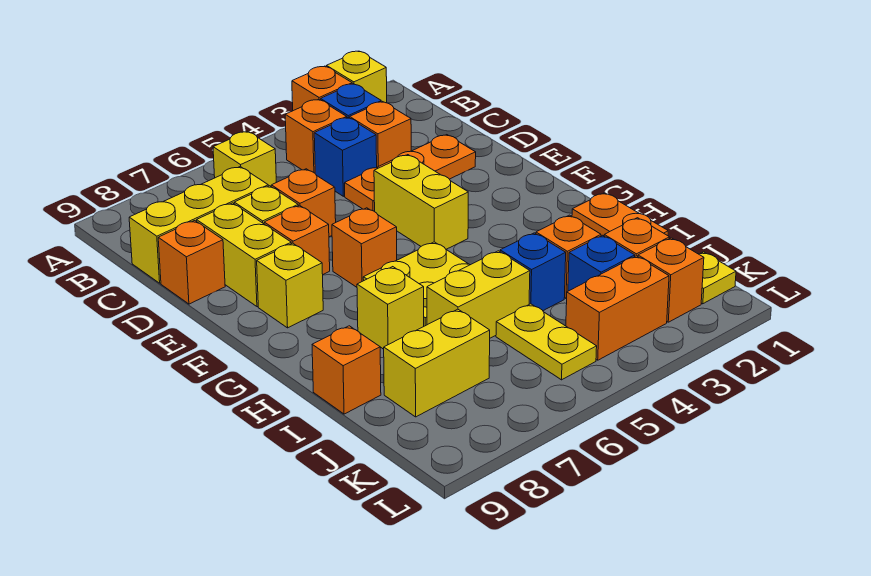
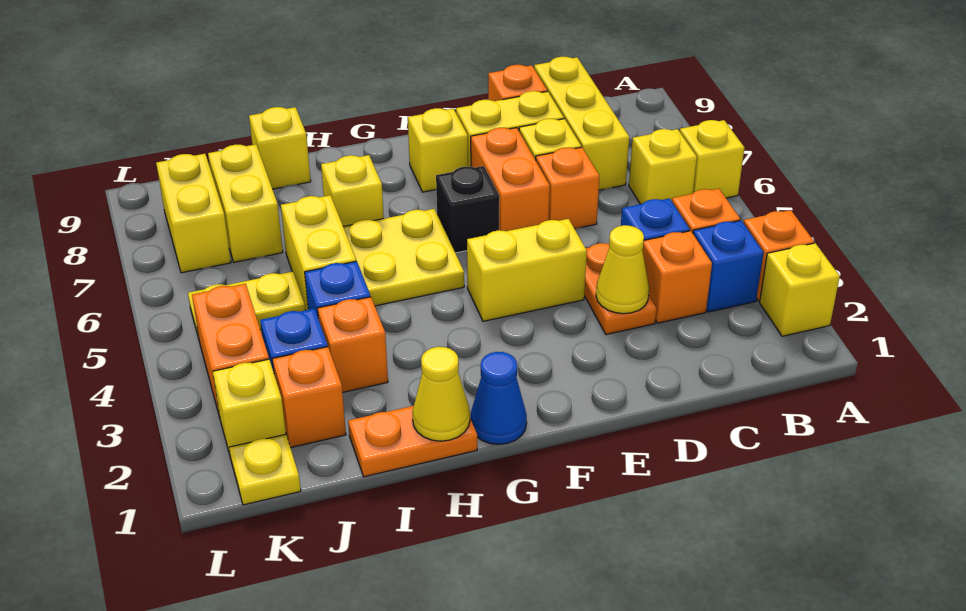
none -> yellow 1x1 brick [680,120,744,198]
orange 1x3 plate [345,135,476,212] -> orange 1x2 plate [584,243,656,335]
none -> yellow 1x1 cone [596,225,649,314]
orange 1x1 brick [264,205,330,274] -> orange 1x2 brick [471,128,550,231]
orange 1x1 brick [332,208,397,287] -> black 1x1 brick [436,166,499,253]
none -> blue 1x1 cone [470,352,527,444]
none -> yellow 1x1 cone [412,347,470,441]
orange 1x1 brick [312,326,381,414] -> yellow 1x1 brick [249,107,311,189]
orange 1x1 brick [638,238,704,322] -> yellow 1x1 brick [213,359,286,458]
none -> yellow 1x2 brick [156,154,231,273]

